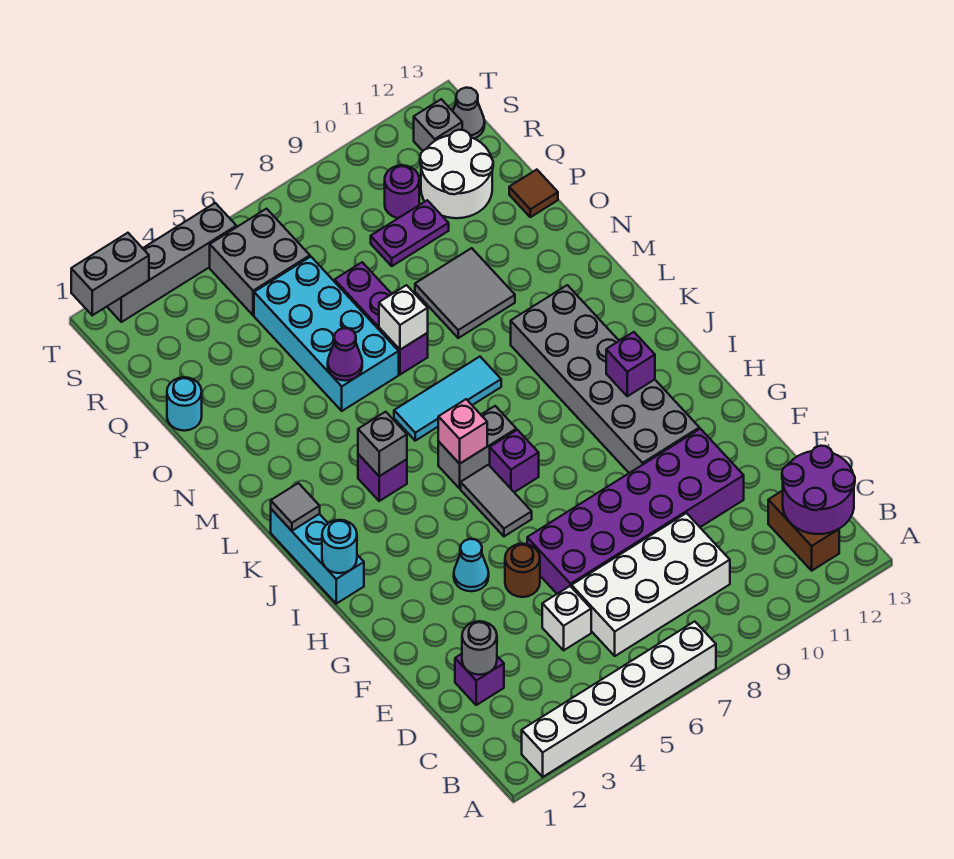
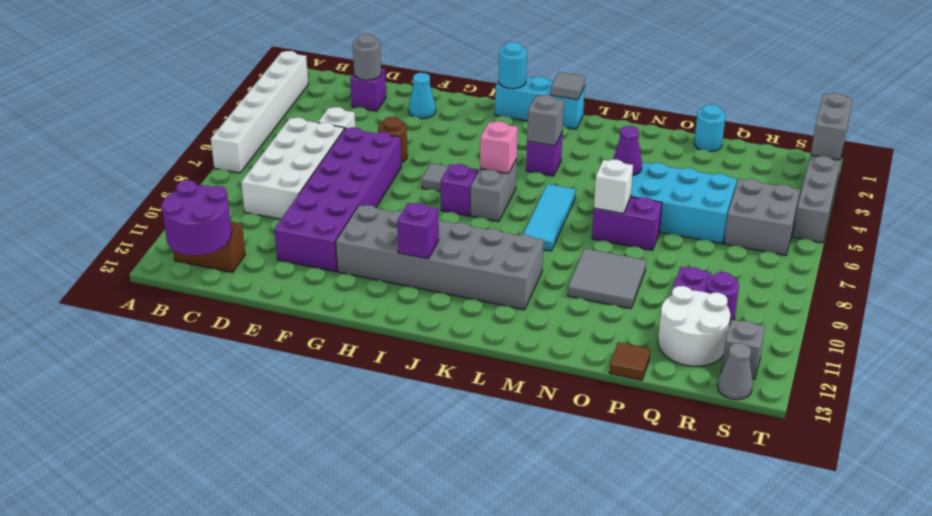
cyan 1x1 cone [454,539,489,591] -> cyan 1x1 cone moved to [409,73,436,119]
purple 1x3 brick [335,262,428,375] -> purple 1x2 brick [592,197,662,250]

